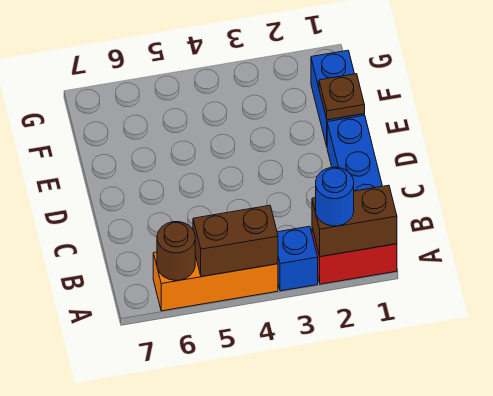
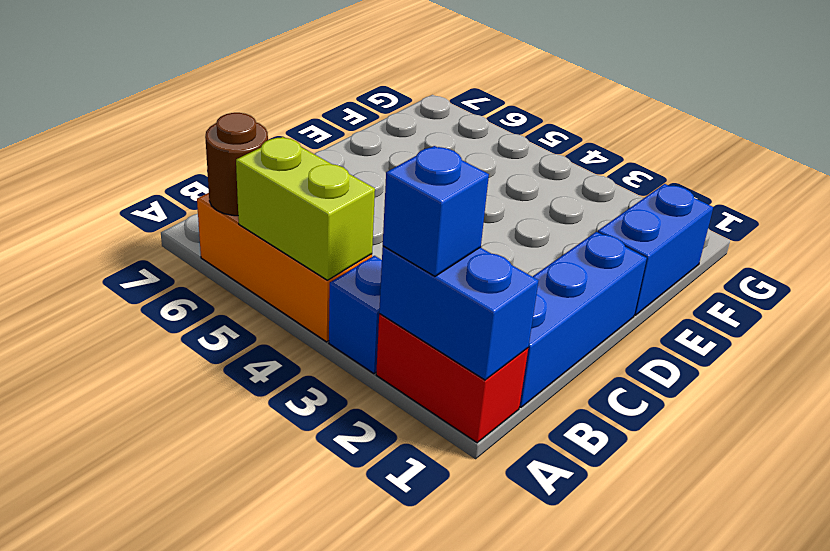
brown 1x2 brick [312,185,397,257] -> blue 1x2 brick [379,246,539,380]
blue 1x1 round brick [316,167,354,226] -> blue 1x1 brick [383,146,489,276]
brown 1x2 brick [193,205,278,277] -> lime 1x2 brick [236,137,375,280]
brown 1x1 plate [319,74,365,120] -> none

